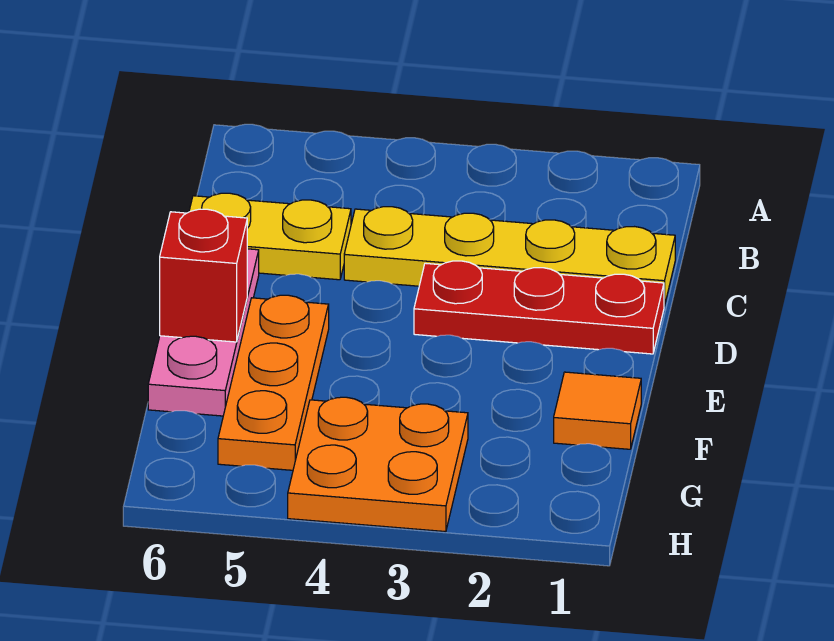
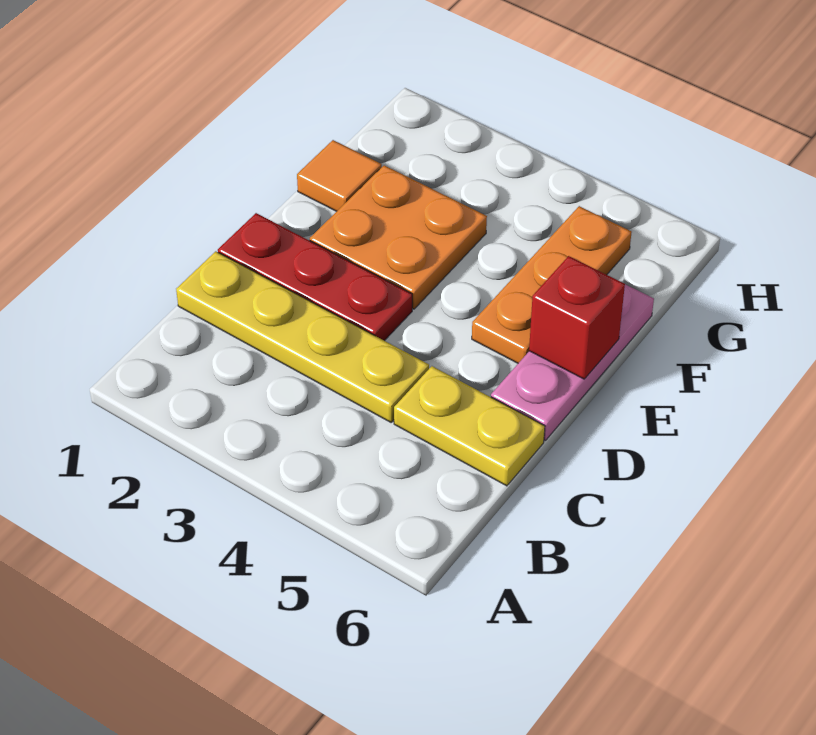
orange 2x2 plate [288,397,468,532] -> orange 2x2 plate moved to [310,165,487,309]

